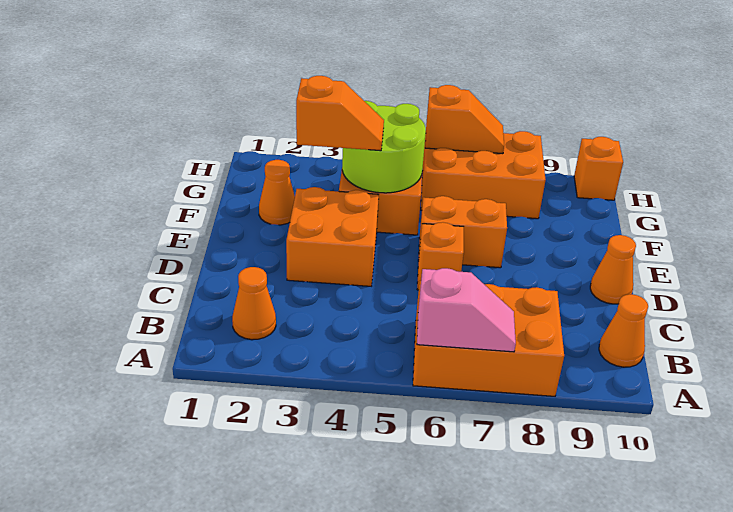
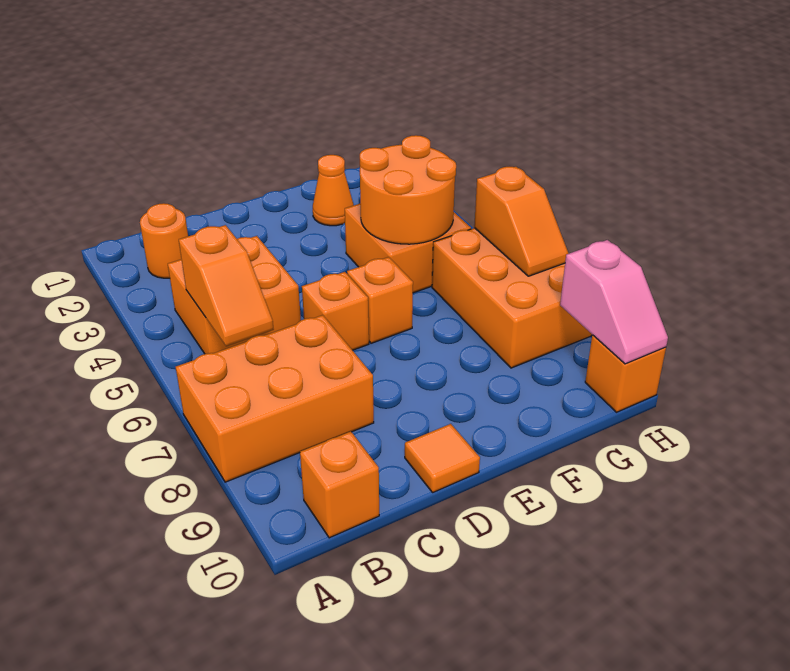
orange 2x3 brick [413,281,564,396] -> orange 2x3 brick turned to [176,315,374,482]
pink 1x2 slope [417,268,516,352] -> pink 1x2 slope moved to [560,240,668,364]
orange 1x1 cone [232,267,276,340] -> orange 1x1 round brick [140,203,188,278]
orange 1x1 cone [599,294,648,367] -> orange 1x1 brick [300,431,379,538]
orange 2x2 brick [286,187,379,286] -> orange 2x2 brick moved to [168,236,301,354]
orange 1x1 cone [590,235,636,304] -> orange 1x1 tile [405,424,480,492]
orange 1x2 brick [419,196,507,268] -> orange 1x1 brick [347,257,413,343]
orange 1x2 slope [296,76,384,151] -> orange 1x2 slope moved to [179,225,274,346]
lime 2x2 round brick [342,101,426,193] -> orange 2x2 round brick [360,135,456,244]

